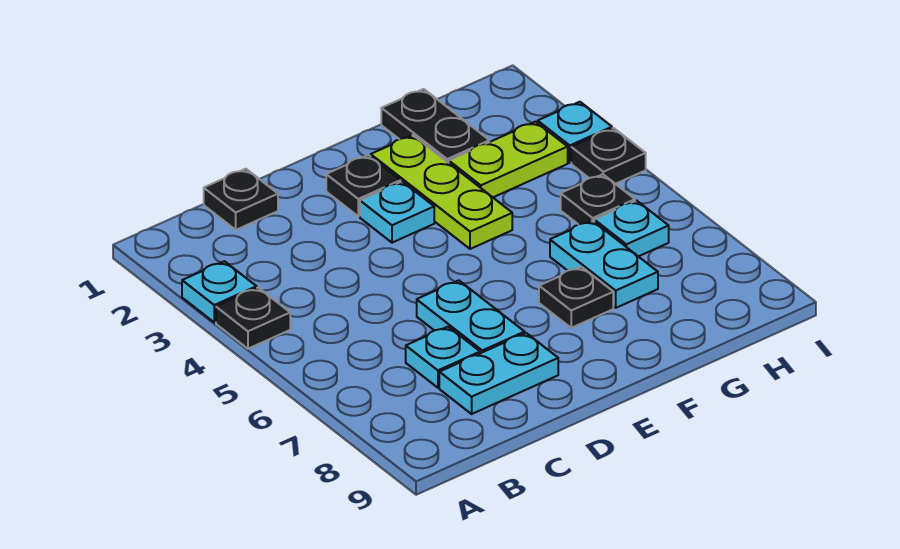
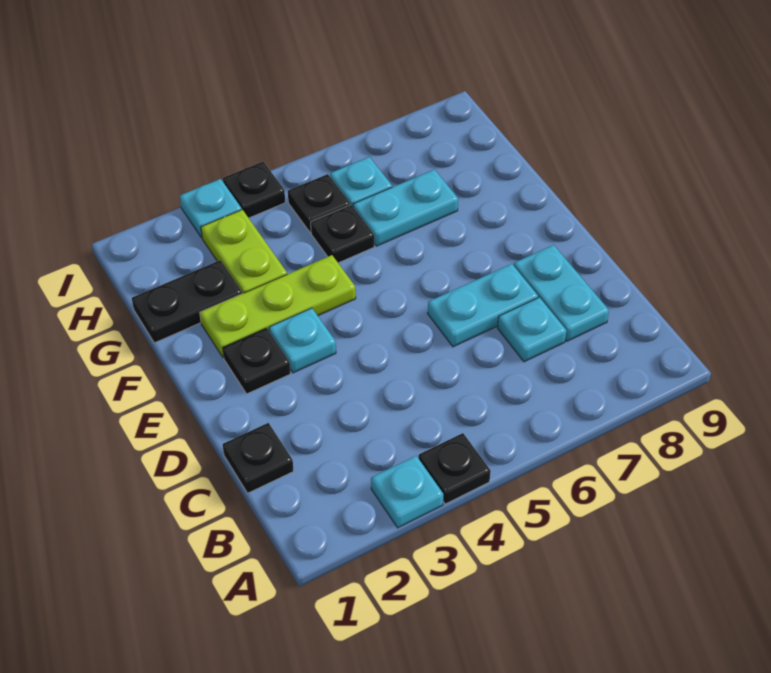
black 1x1 plate [539,267,613,328] -> black 1x1 plate moved to [311,205,374,263]

